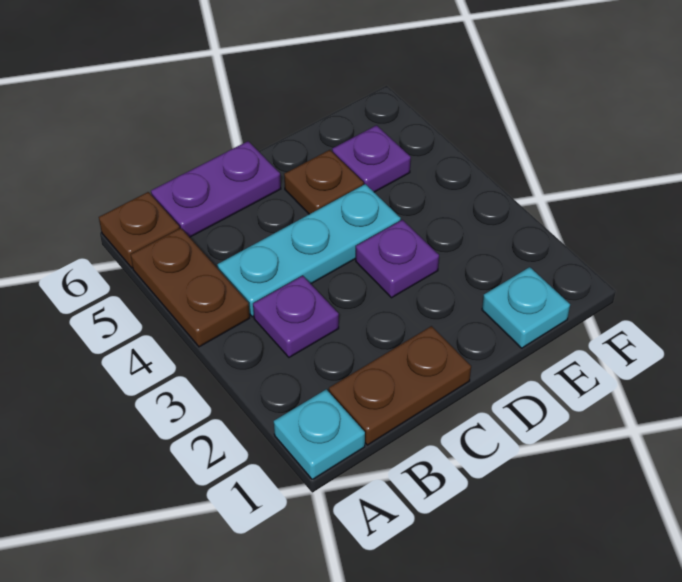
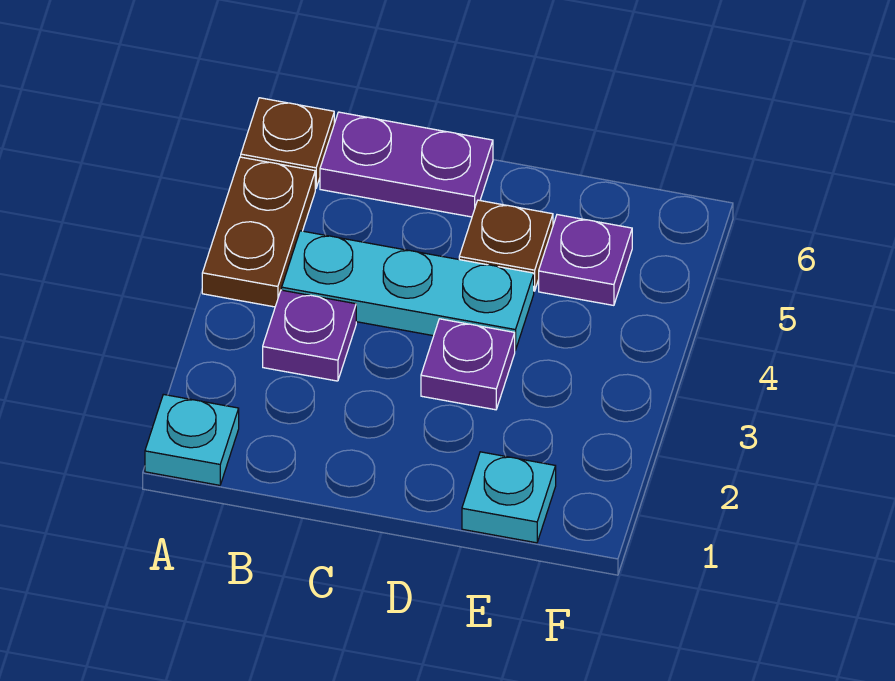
brown 1x2 plate [329,326,471,445] -> none

